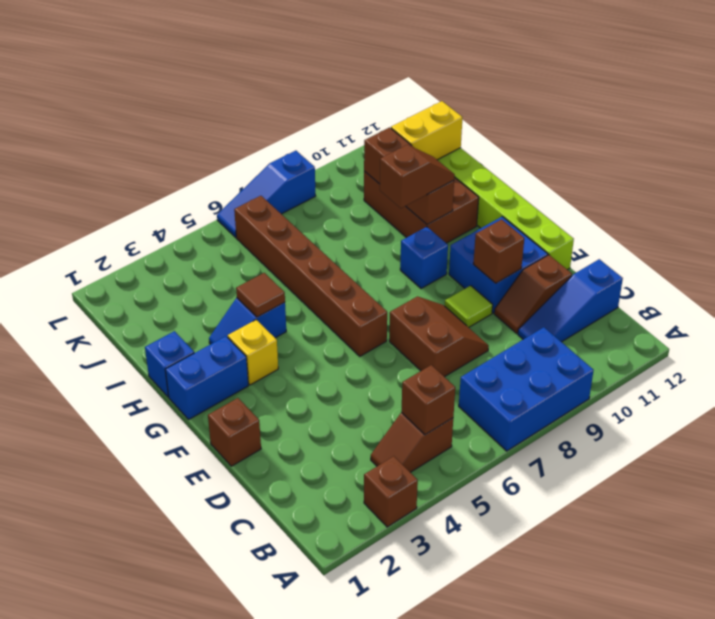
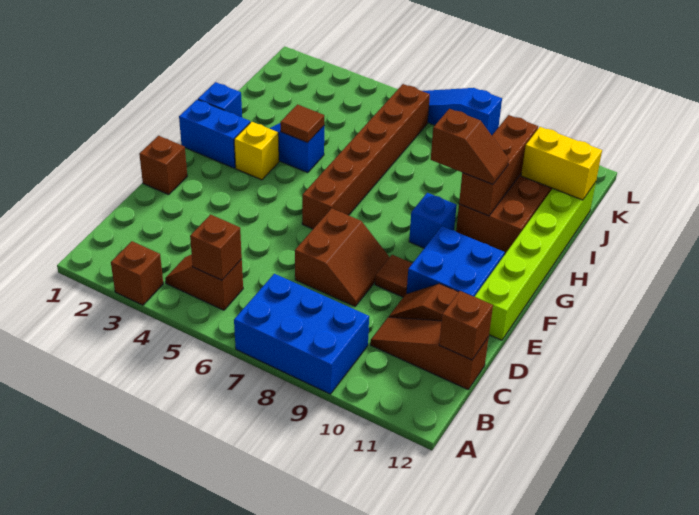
blue 1x3 slope [518,259,623,342] -> brown 1x3 slope [370,317,489,389]
lime 1x1 tile [445,286,493,327] -> brown 1x1 tile [375,255,412,297]
brown 1x1 brick [473,219,524,283] -> brown 1x1 brick moved to [439,291,493,360]

